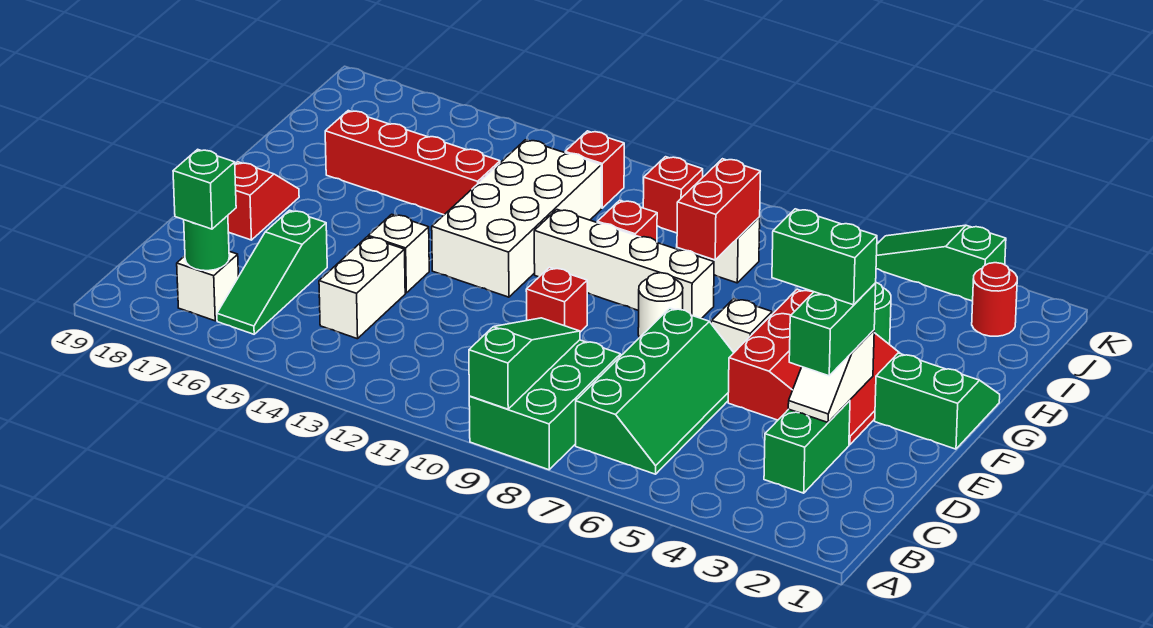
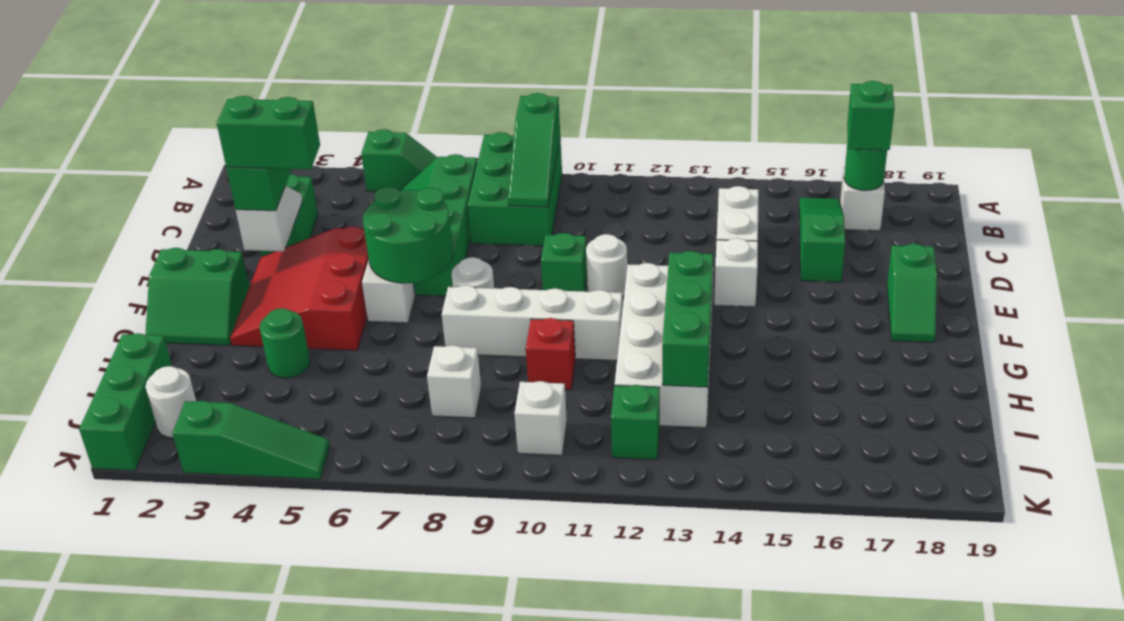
none -> green 1x2 slope [361,129,437,192]
none -> green 2x2 round brick [363,187,453,283]
red 1x1 brick [526,267,587,332] -> green 1x1 brick [541,233,587,291]
none -> white 1x1 round brick [586,234,627,297]
red 1x2 slope [228,162,299,240] -> green 1x2 slope [887,244,937,342]
none -> green 1x3 brick [662,251,713,387]
red 1x2 brick [677,159,761,260] -> none
red 1x4 brick [325,111,500,215] -> none
none -> green 1x3 brick [79,333,172,471]
red 1x1 round brick [972,263,1017,336] -> white 1x1 round brick [146,366,196,438]
red 1x1 brick [643,157,703,233] -> white 1x1 brick [514,381,567,455]
red 1x1 brick [565,131,624,208] -> green 1x1 brick [611,385,660,460]

